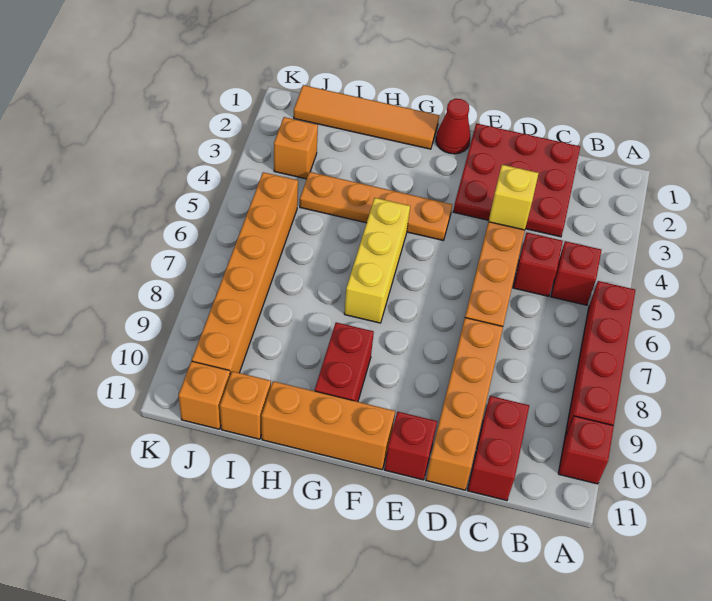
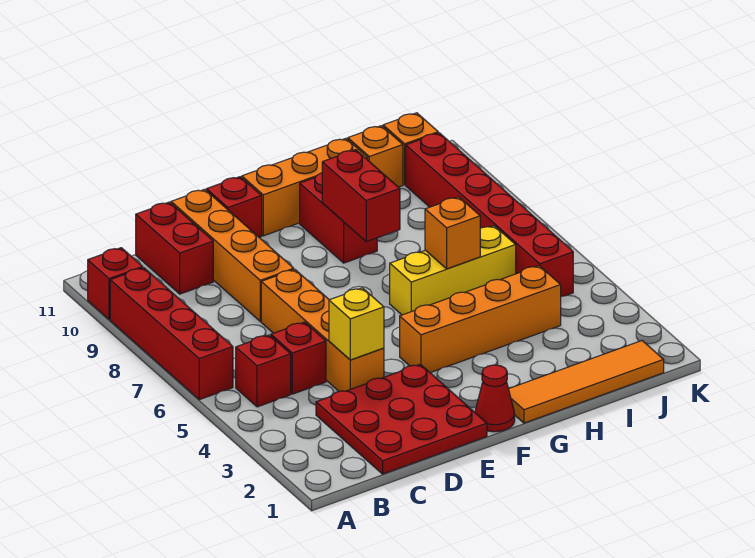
orange 1x4 plate [300,172,452,240] -> orange 1x4 brick [400,266,561,373]
yellow 1x3 brick [344,198,410,323] -> yellow 1x3 brick turned to [390,226,516,315]
none -> red 1x2 brick [322,150,400,242]
orange 1x1 brick [274,117,318,179] -> orange 1x1 brick moved to [425,197,480,269]
orange 1x6 brick [192,172,298,375] -> red 1x6 brick [406,133,573,297]

